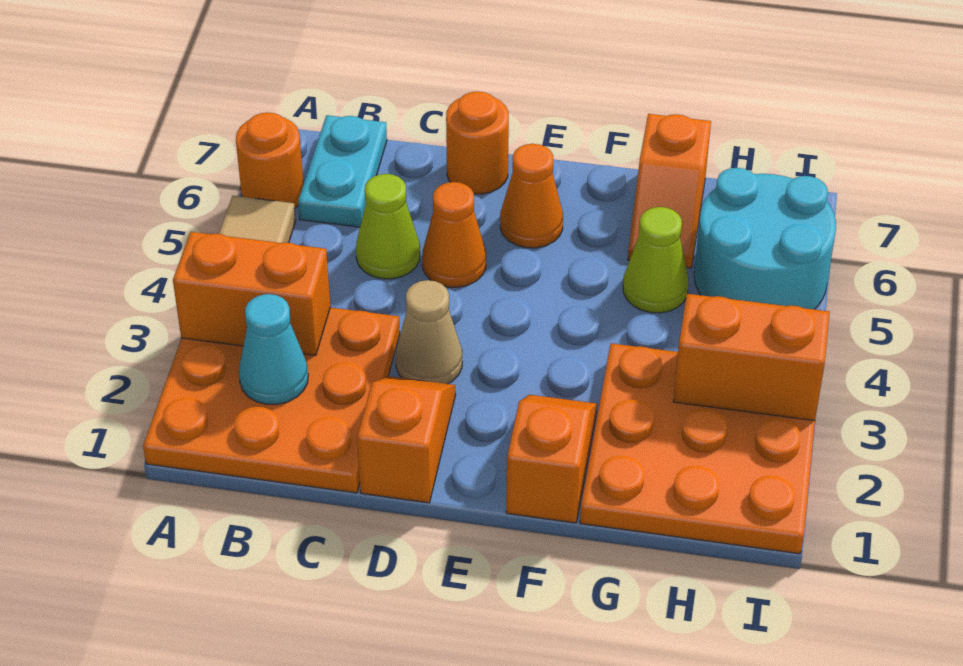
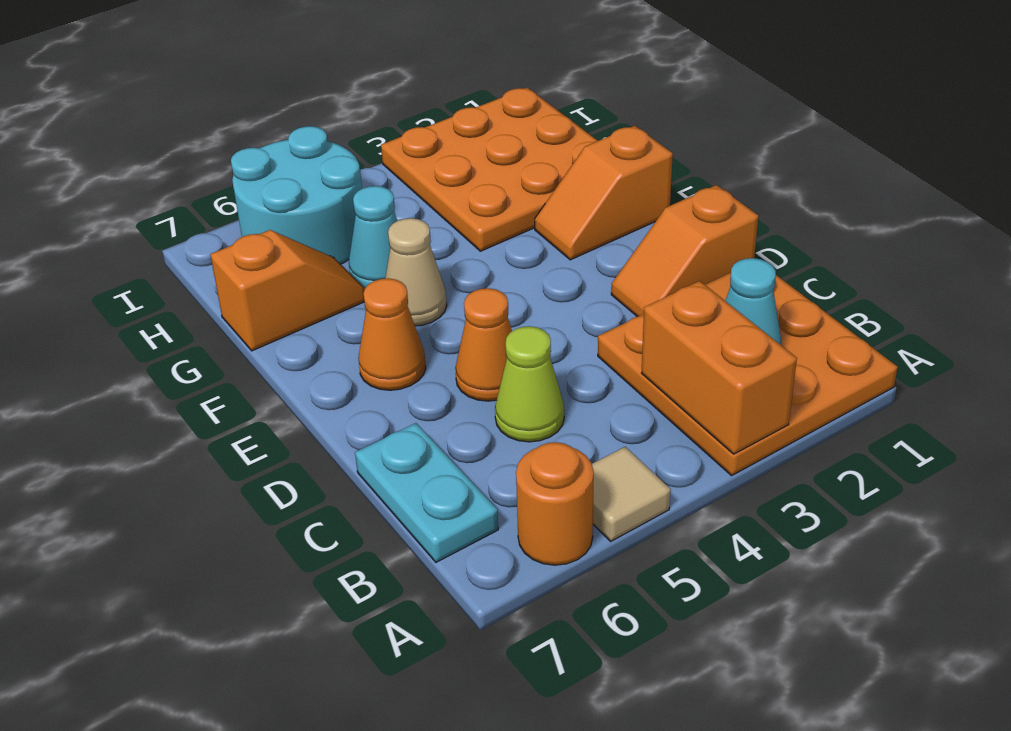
cyan 1x2 plate [298,115,387,227] -> cyan 1x2 plate turned to [355,423,498,562]
tan 1x1 cone [396,280,462,384] -> tan 1x1 cone moved to [385,218,447,326]
orange 1x1 round brick [446,91,509,194] -> none
lime 1x1 cone [623,207,689,313] -> cyan 1x1 cone [349,186,397,288]
orange 1x2 brick [673,294,830,421] -> none

